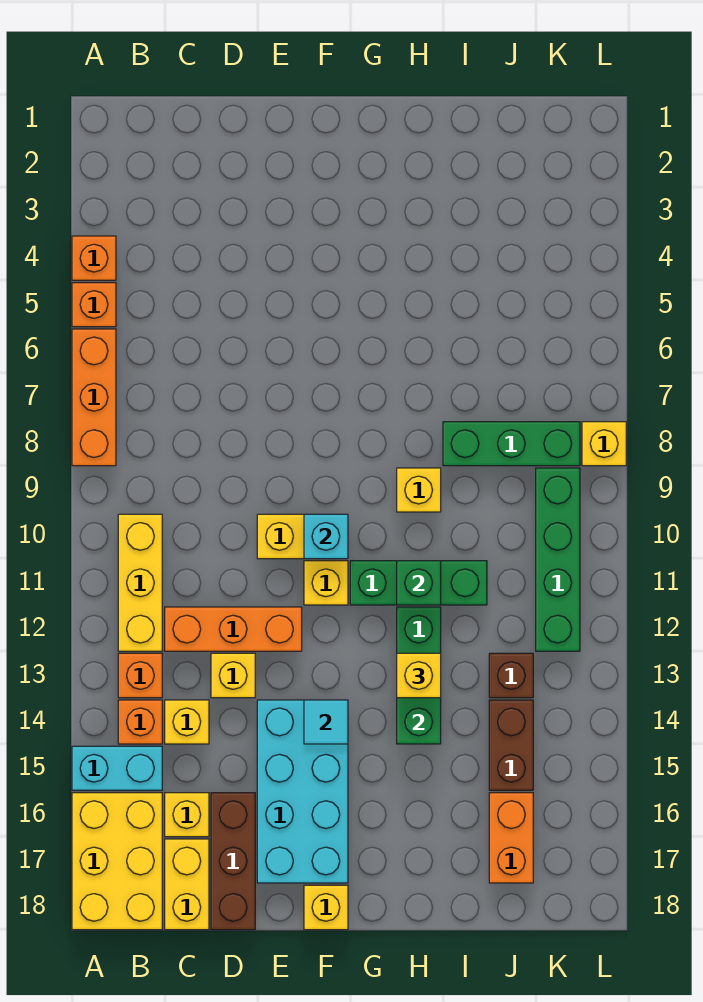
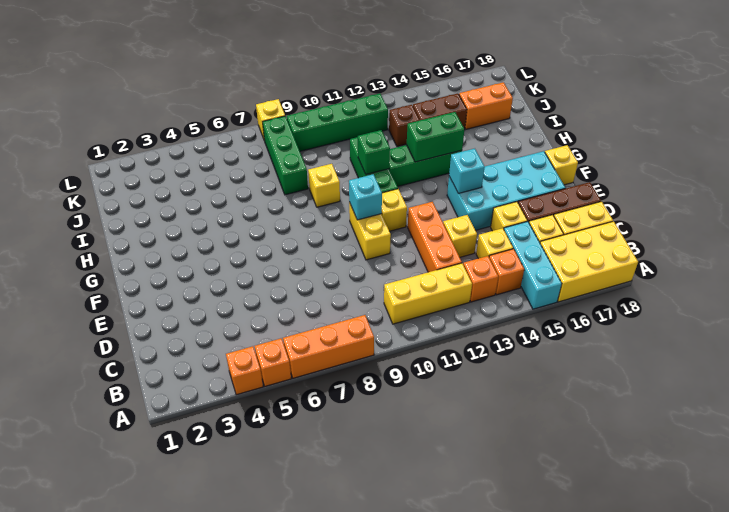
cyan 1x2 brick [72,746,162,790] -> cyan 1x3 brick [504,221,562,309]
cyan 1x1 tile [304,700,348,744] -> cyan 1x1 brick [449,149,485,193]
yellow 1x1 brick [397,653,441,698] -> yellow 1x1 brick moved to [491,202,527,231]

